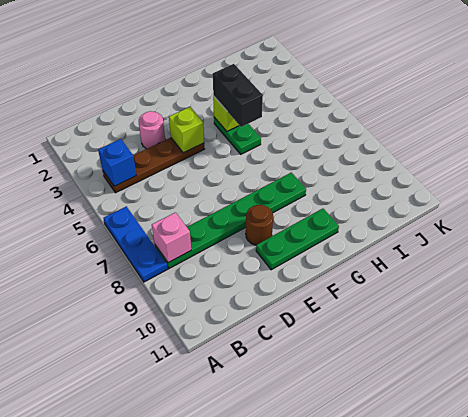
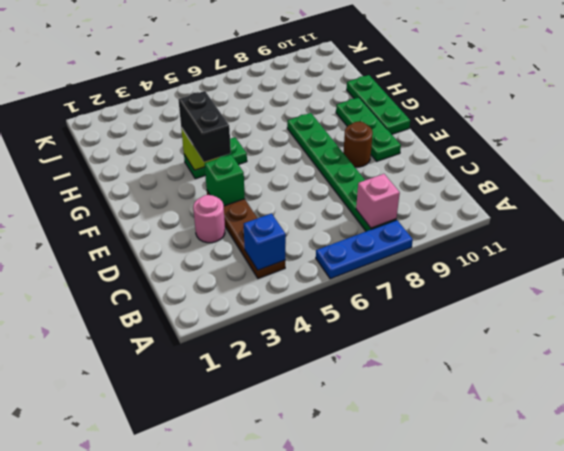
lime 1x1 brick [169,107,204,153] -> green 1x1 brick [205,155,245,206]
none -> green 1x3 plate [347,75,410,134]
black 1x2 brick [213,64,263,127] -> black 1x2 brick turned to [178,91,231,162]

